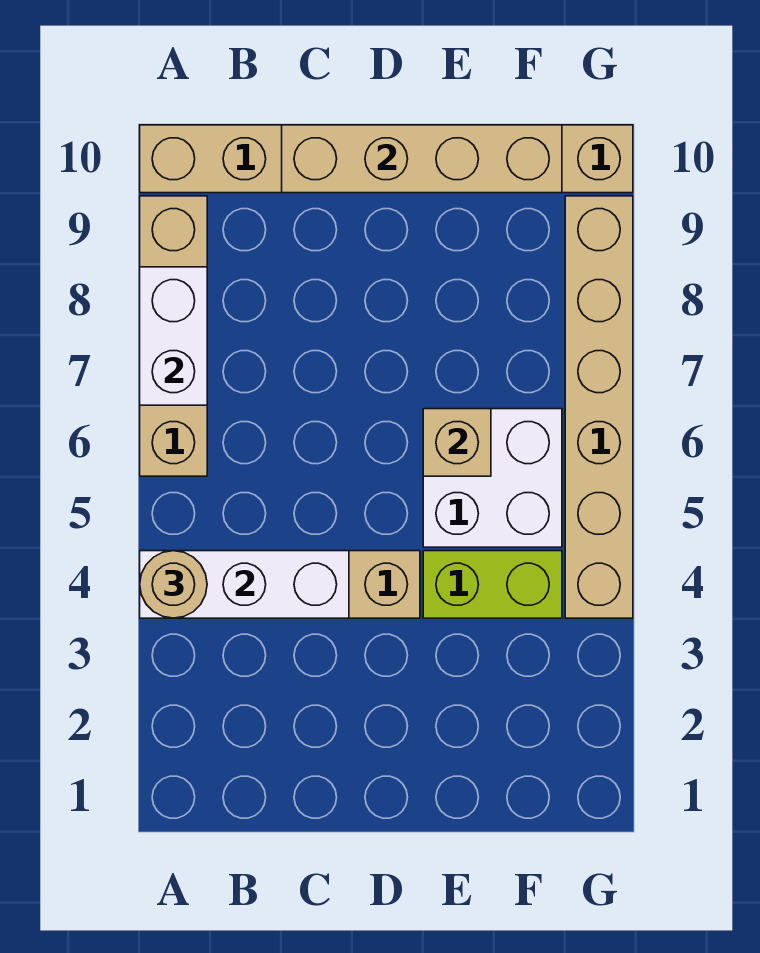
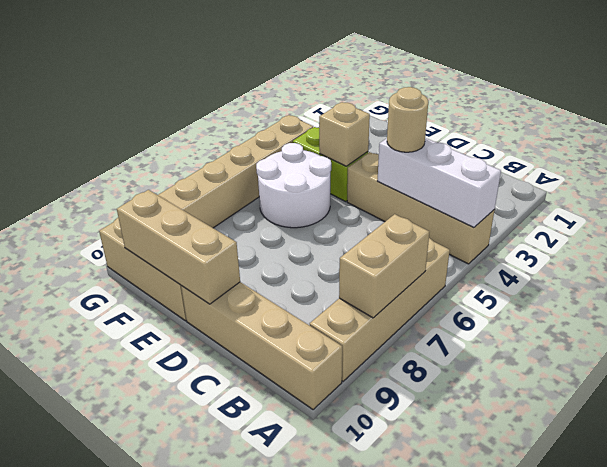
tan 1x1 round brick [140,551,207,618] -> tan 1x1 round brick moved to [387,87,428,152]
white 1x2 brick [140,267,207,405] -> tan 1x2 brick [339,214,429,318]
tan 1x4 brick [282,125,562,193] -> tan 1x3 brick [117,190,240,304]
white 2x2 brick [423,409,562,547] -> white 2x2 round brick [256,143,331,228]
tan 1x1 brick [423,409,491,476] -> tan 1x1 brick moved to [319,102,370,166]

